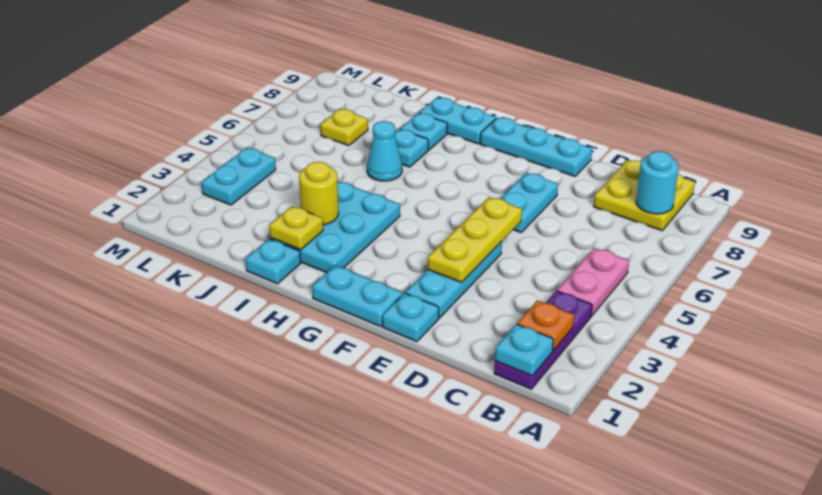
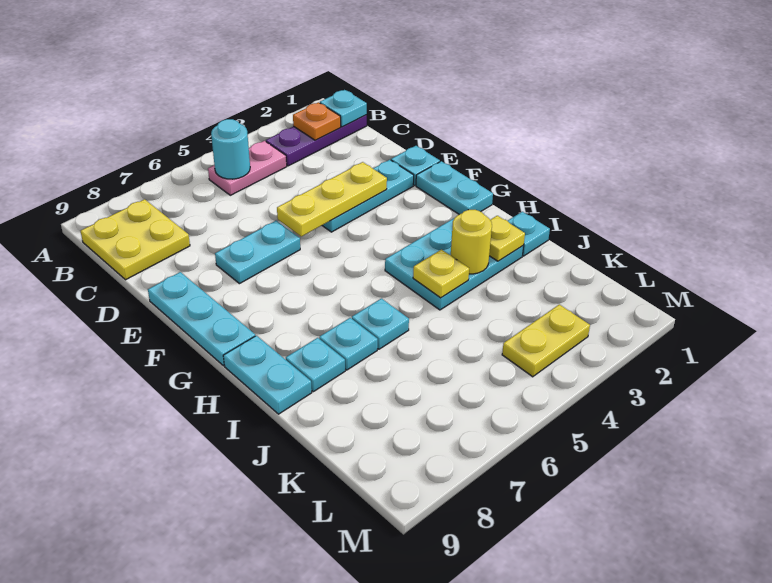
cyan 1x1 round brick [636,151,679,214] -> cyan 1x1 round brick moved to [211,119,250,179]
cyan 1x1 cone [367,121,402,181] -> cyan 1x1 plate [352,298,409,349]
yellow 1x1 plate [320,109,368,146] -> yellow 1x1 plate moved to [413,250,469,298]
cyan 1x2 plate [201,148,276,205] -> yellow 1x2 plate [502,304,590,377]

